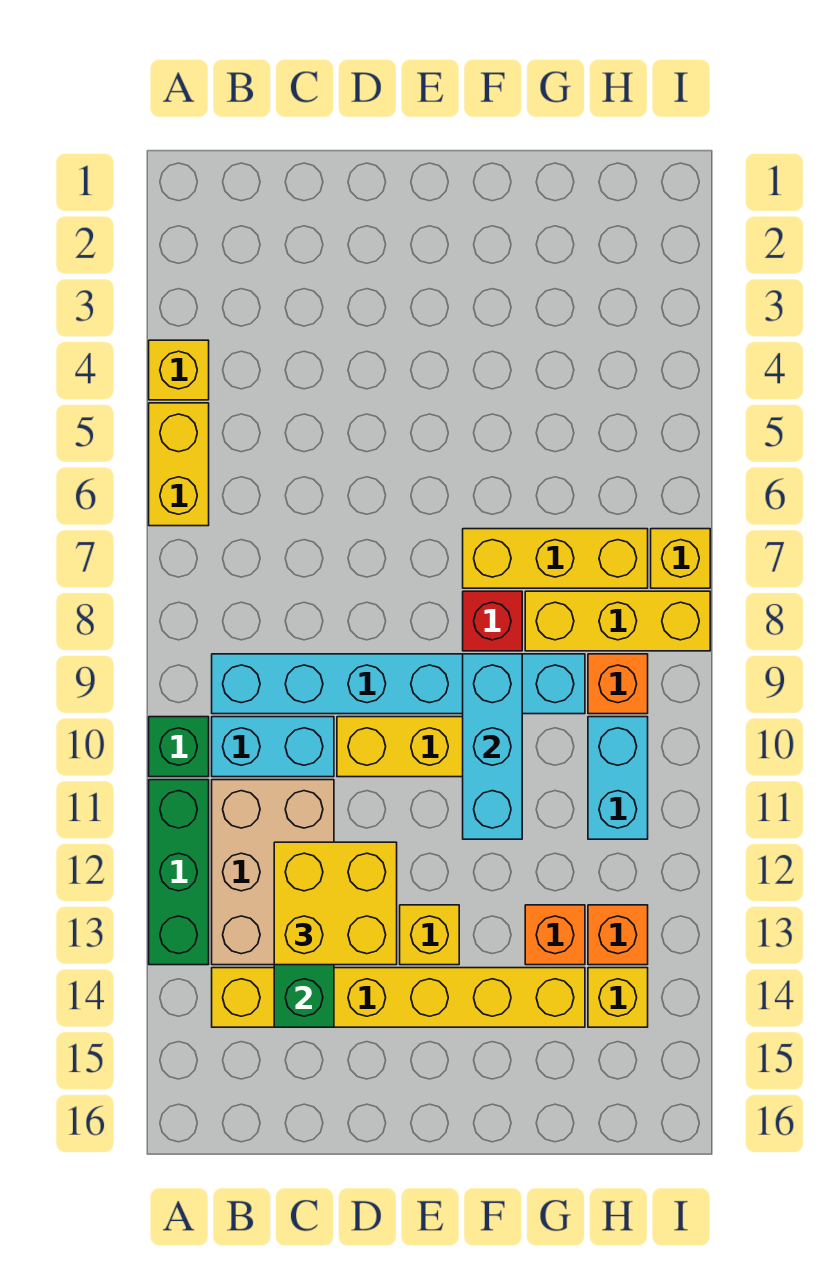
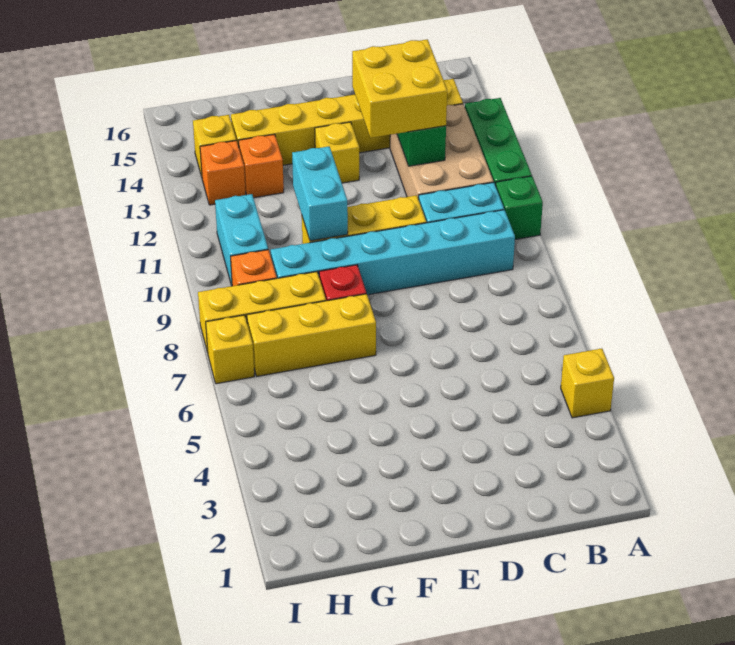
yellow 1x2 brick [149,403,209,526] -> none
cyan 1x3 brick [463,654,522,839] -> cyan 1x2 brick [292,147,348,241]

